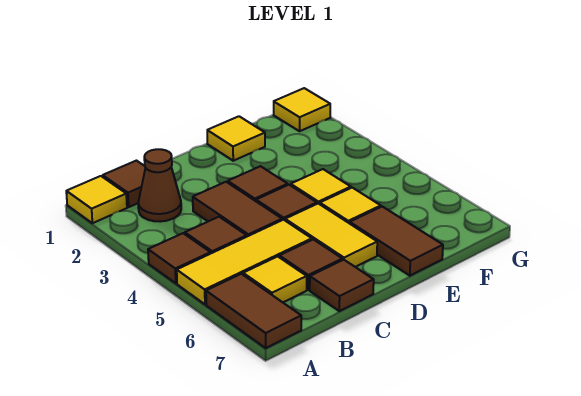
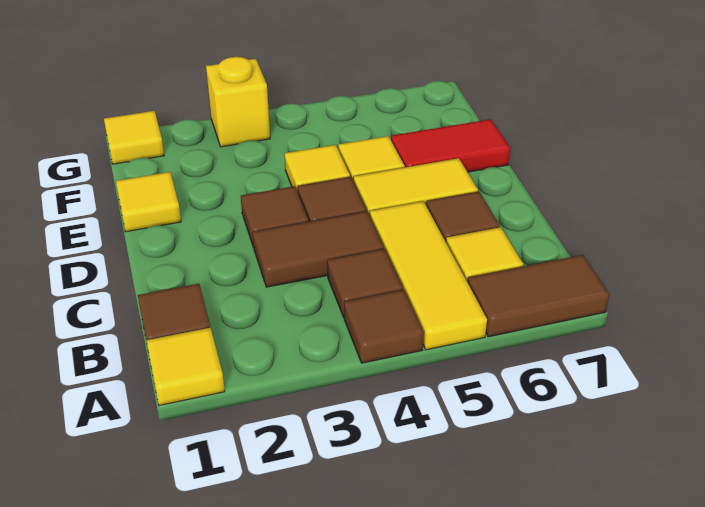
brown 1x1 cone [138,149,181,222] -> none
brown 1x1 tile [310,260,374,311] -> none
brown 1x2 tile [350,207,443,276] -> red 1x2 tile [391,119,510,172]
none -> yellow 1x1 brick [206,57,270,147]

